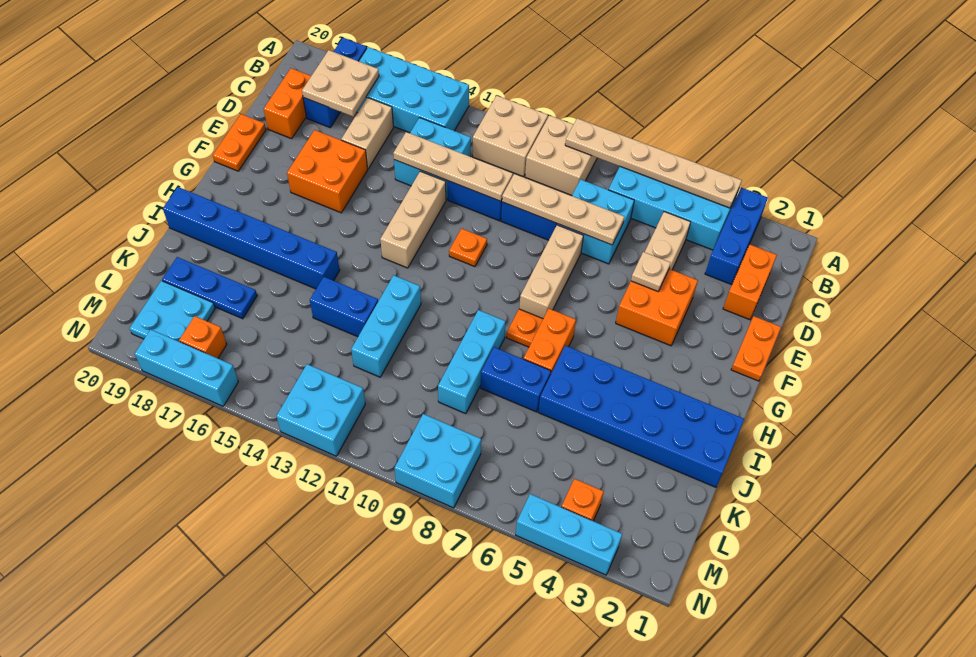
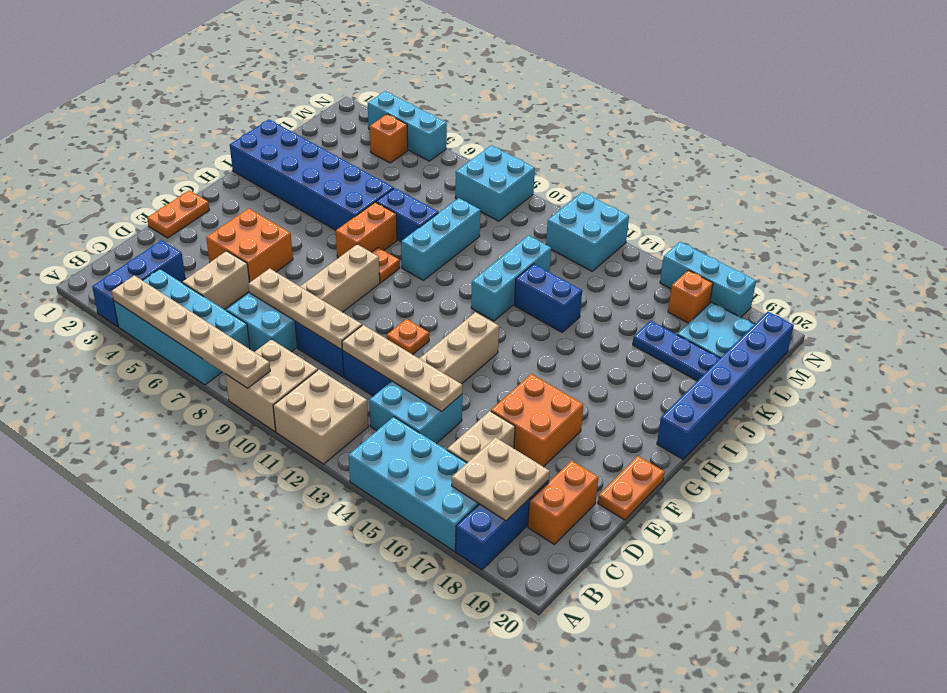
orange 1x2 brick [723,244,777,320] -> none
tan 1x1 plate [631,252,670,291] -> none
blue 1x6 brick [163,187,340,289] -> blue 1x6 brick turned to [657,312,794,459]

